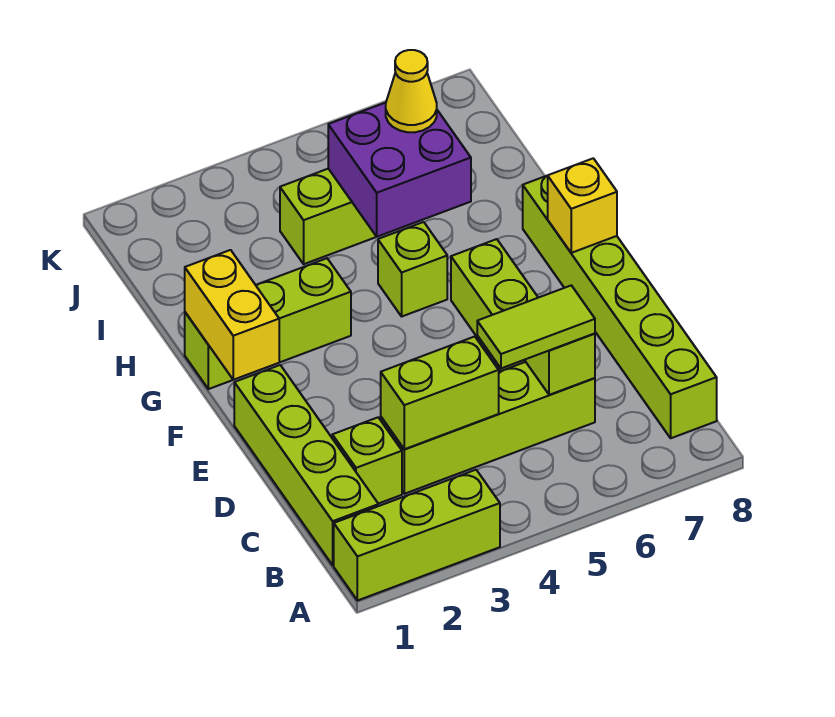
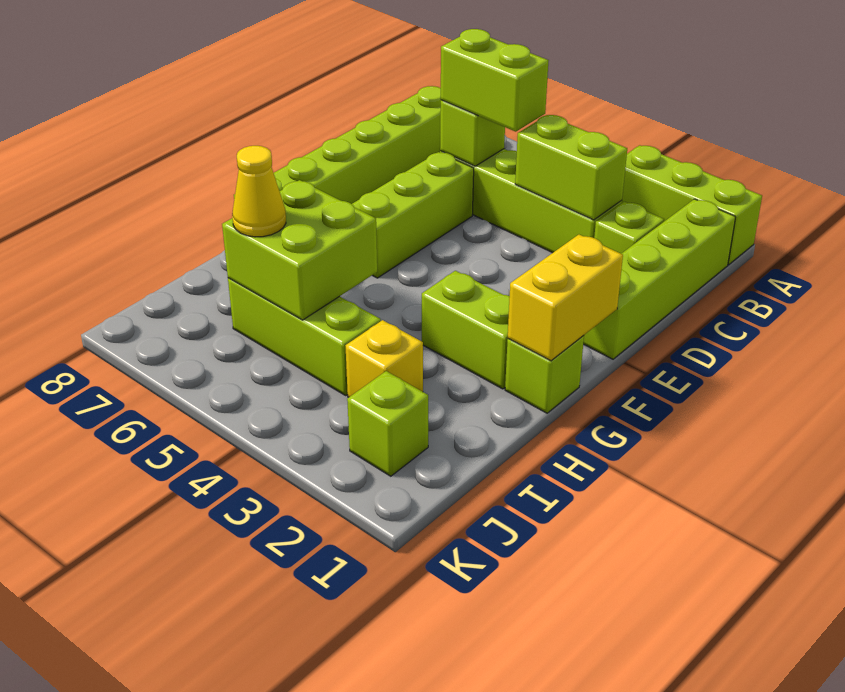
lime 1x2 tile [477,285,595,368] -> lime 1x2 brick [441,29,549,132]
yellow 1x1 brick [548,158,617,253] -> yellow 1x1 brick moved to [345,320,423,397]
lime 1x1 brick [378,222,447,316] -> lime 1x1 brick moved to [347,371,428,476]
purple 2x2 brick [328,103,471,237] -> lime 2x2 brick [222,180,377,320]

